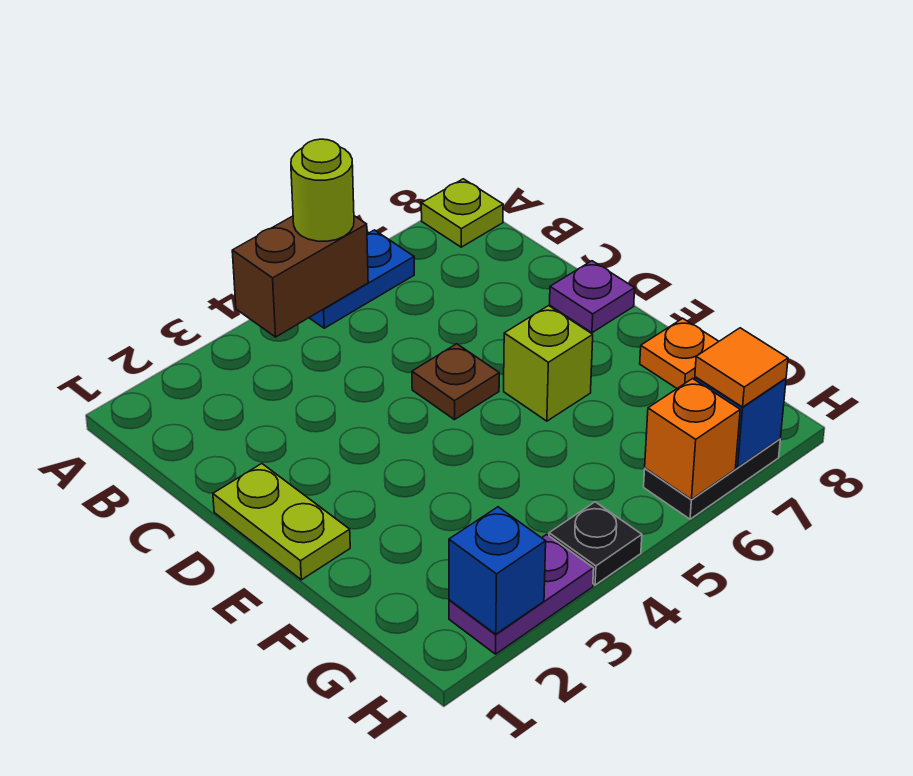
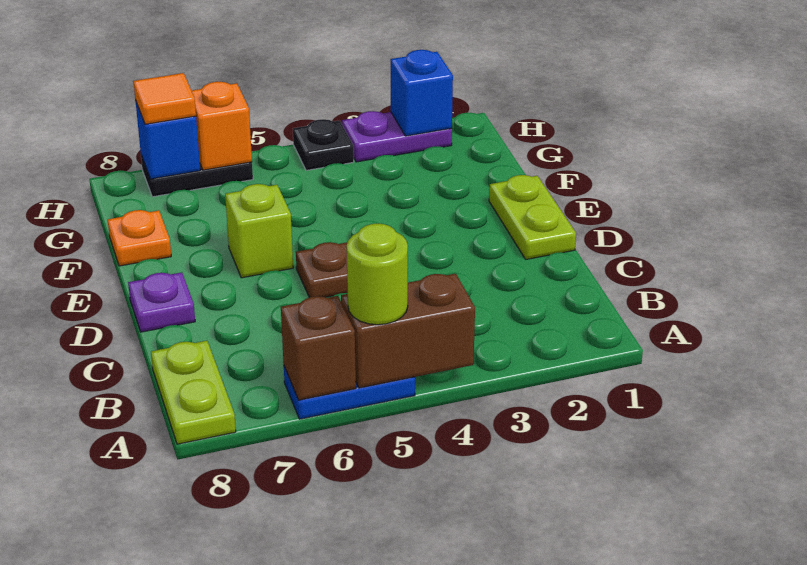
none -> brown 1x1 brick [281,296,356,400]
lime 1x1 plate [421,179,503,247] -> lime 1x2 plate [151,341,236,444]

